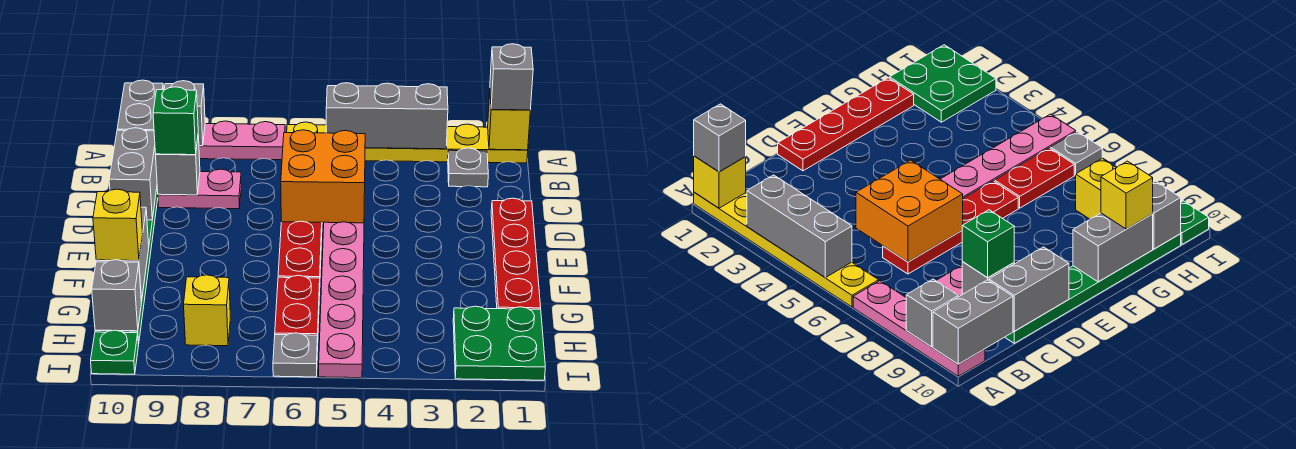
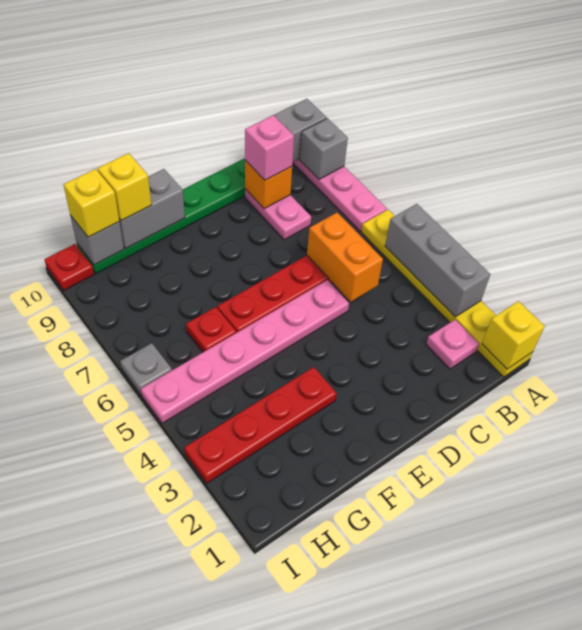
grey 1x1 brick [490,44,533,110] -> none
grey 1x1 plate [448,148,488,187] -> pink 1x1 plate [426,320,479,369]
orange 2x2 brick [281,130,365,223] -> orange 1x2 brick [307,213,383,302]
grey 1x1 brick [156,135,200,195] -> orange 1x1 brick [245,160,292,209]
green 1x1 brick [153,87,198,155] -> pink 1x1 brick [245,115,294,180]
grey 1x2 brick [109,128,157,220] -> none
red 1x4 plate [491,198,541,309] -> red 1x4 plate moved to [184,367,337,483]
red 1x2 plate [275,275,320,335] -> red 1x1 plate [186,307,236,352]
green 2x2 plate [453,306,545,380] -> none
yellow 1x1 brick [184,275,230,346] -> yellow 1x1 brick moved to [63,169,119,237]
green 1x1 plate [91,330,139,374] -> red 1x1 plate [44,244,94,290]

